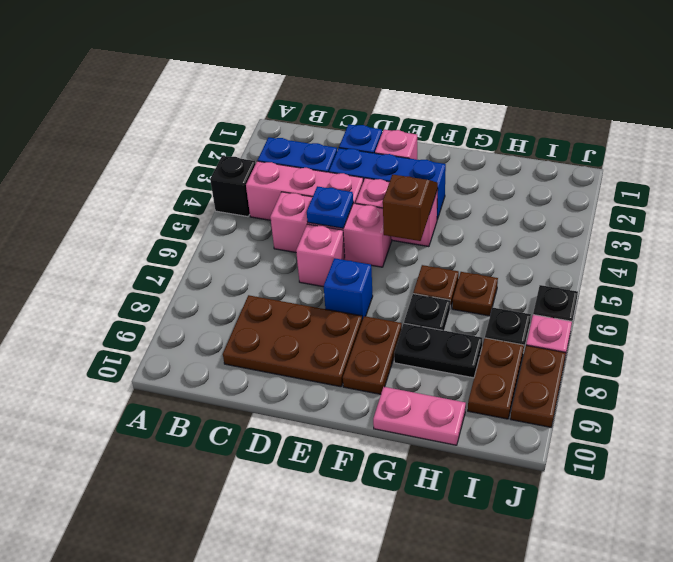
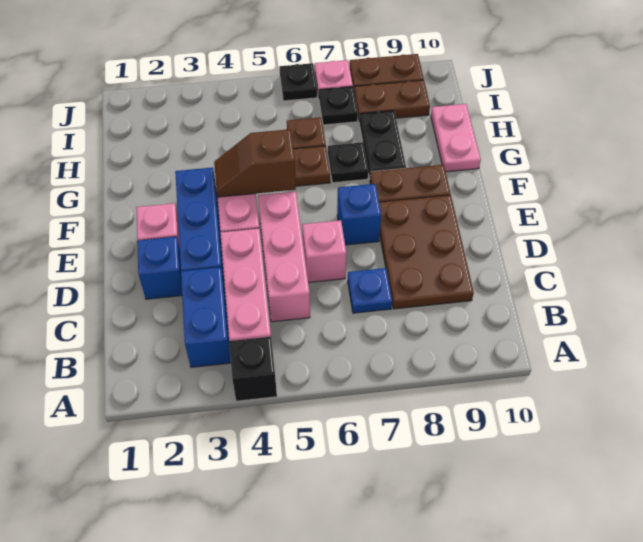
blue 1x1 plate [307,186,353,228] -> blue 1x1 plate moved to [348,268,392,313]

